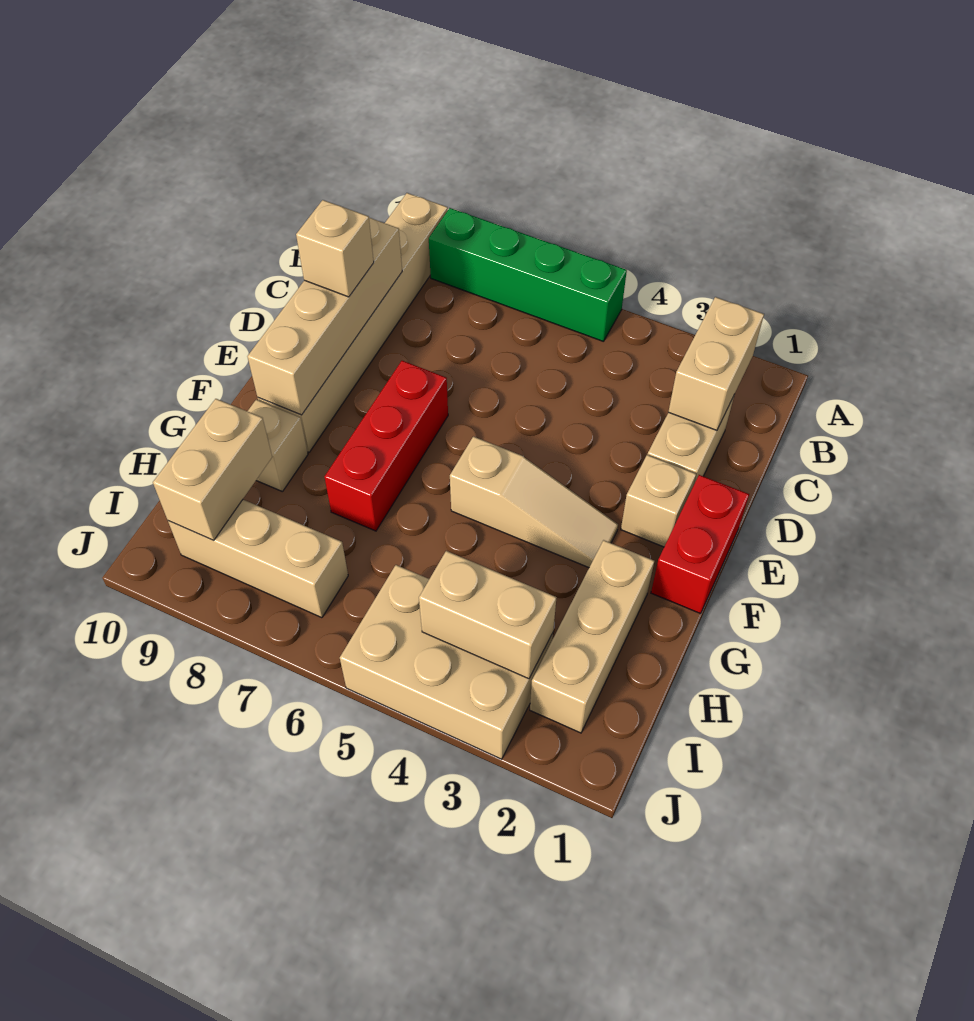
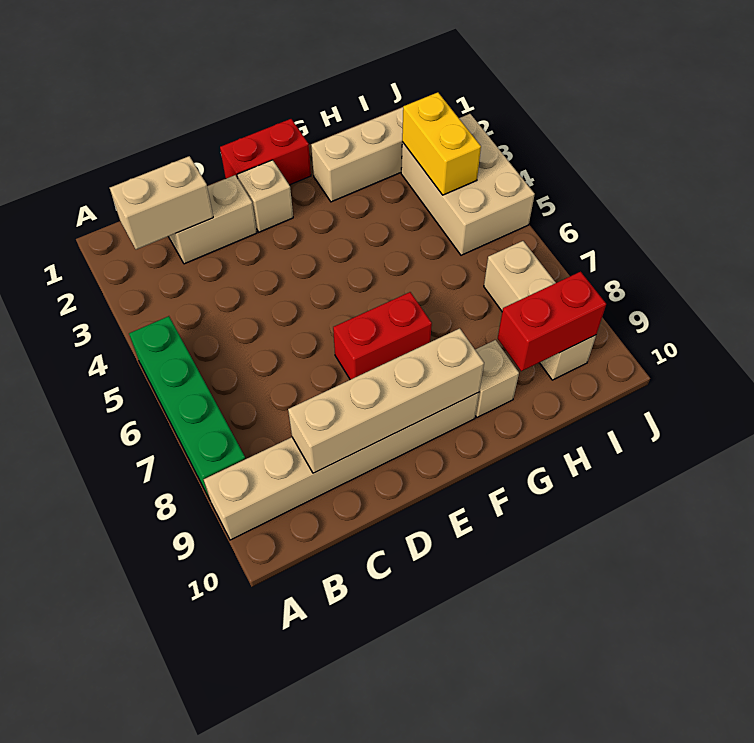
tan 1x1 brick [296,200,374,297] -> none
red 1x3 brick [325,361,448,531] -> red 1x2 brick [333,292,432,380]
tan 1x3 slope [450,436,618,568] -> none
tan 1x2 brick [153,399,272,540] -> red 1x2 brick [498,272,606,371]
tan 1x2 brick [419,551,557,679] -> yellow 1x2 brick [402,92,481,195]

